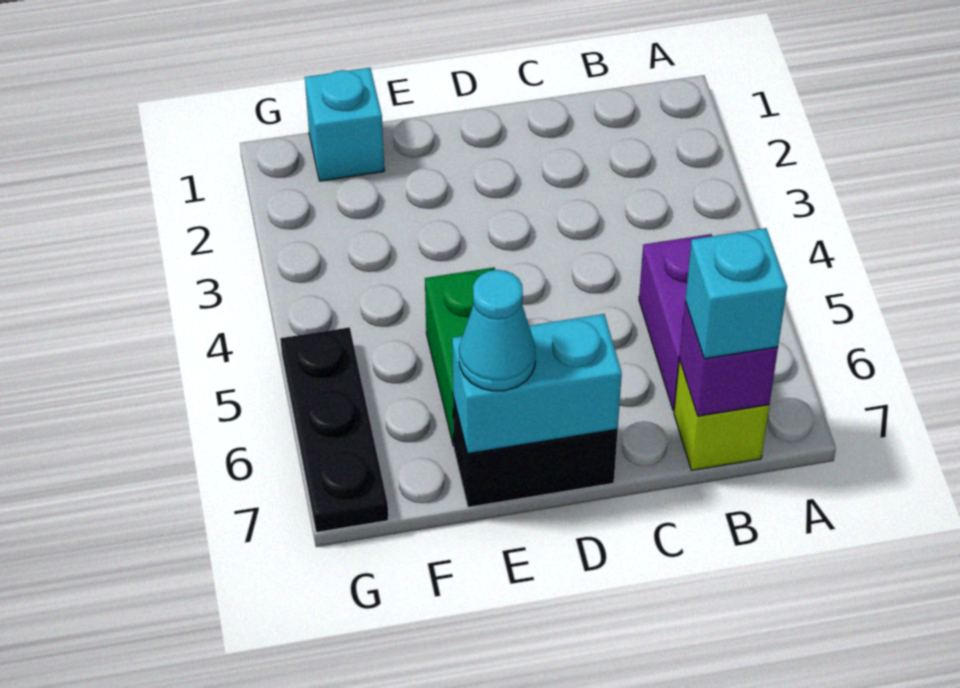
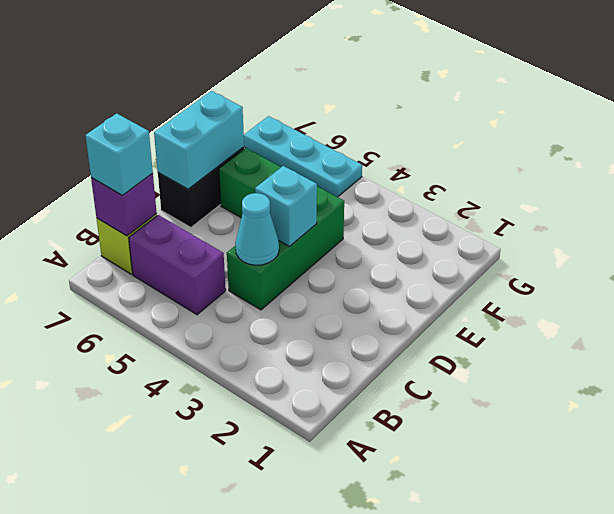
none -> green 1x3 brick [227,186,344,310]
cyan 1x1 cone [459,270,536,391] -> cyan 1x1 cone moved to [235,193,279,265]
cyan 1x1 brick [305,68,384,181] -> cyan 1x1 brick moved to [255,166,317,247]
black 1x3 plate [280,327,388,532] -> cyan 1x3 plate [244,116,362,197]

